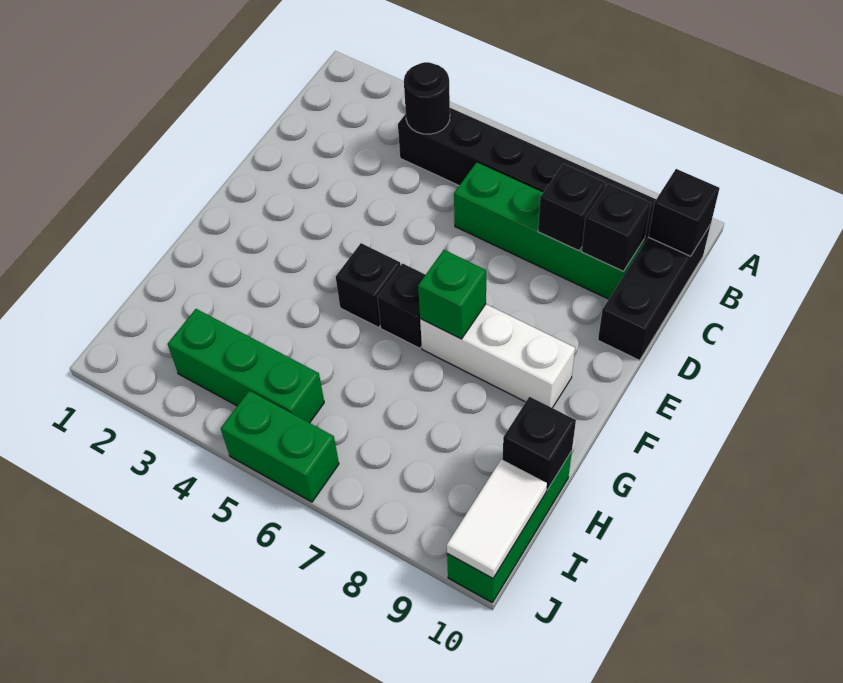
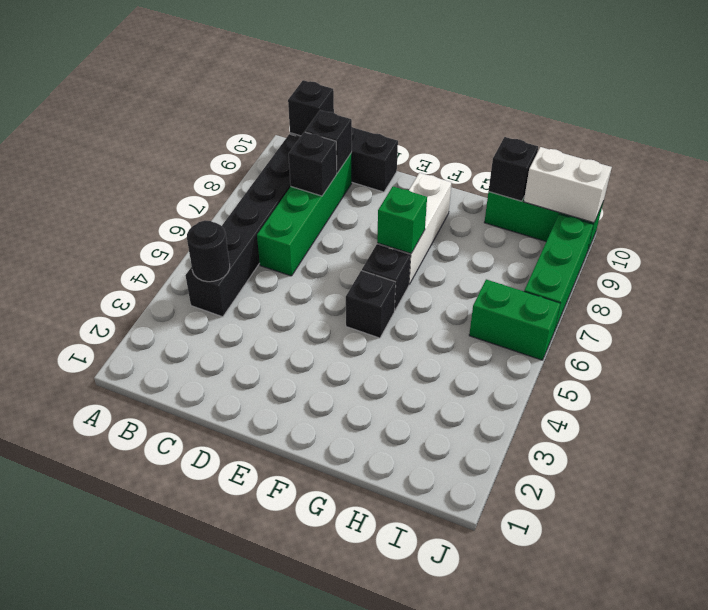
green 1x3 brick [168,309,324,423] -> green 1x3 brick moved to [524,214,593,329]
white 1x2 tile [447,459,547,578] -> white 1x2 brick [524,147,612,223]
green 1x2 brick [221,391,339,502] -> green 1x2 brick turned to [469,279,561,360]

